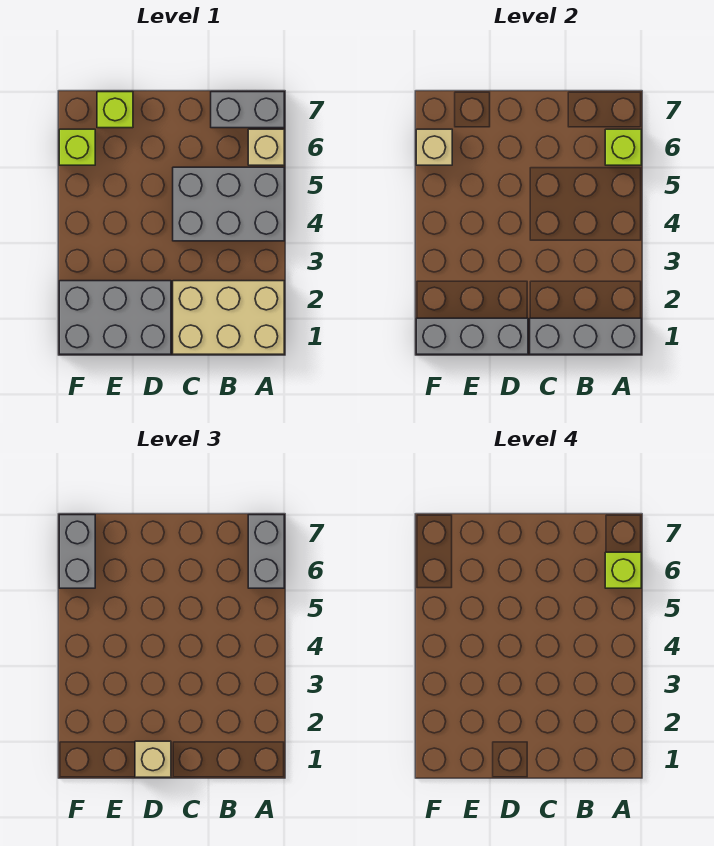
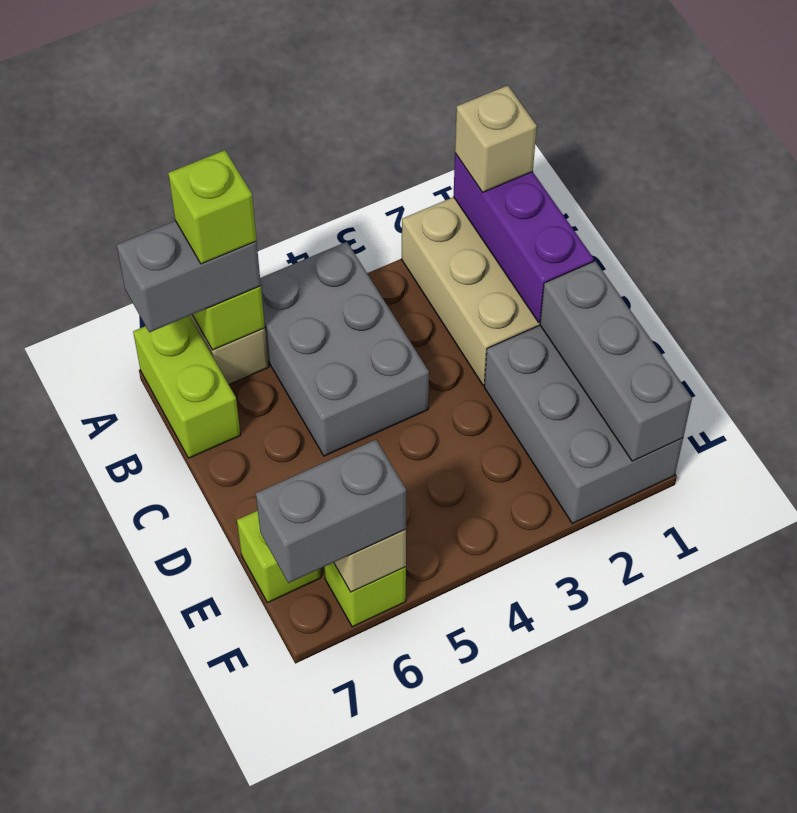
grey 1x3 brick [530,318,641,354] -> purple 1x3 brick [453,153,594,322]
grey 1x2 brick [211,92,284,128] -> lime 1x2 brick [133,316,240,458]
tan 1x1 brick [135,741,171,777] -> tan 1x1 brick moved to [455,85,537,192]

